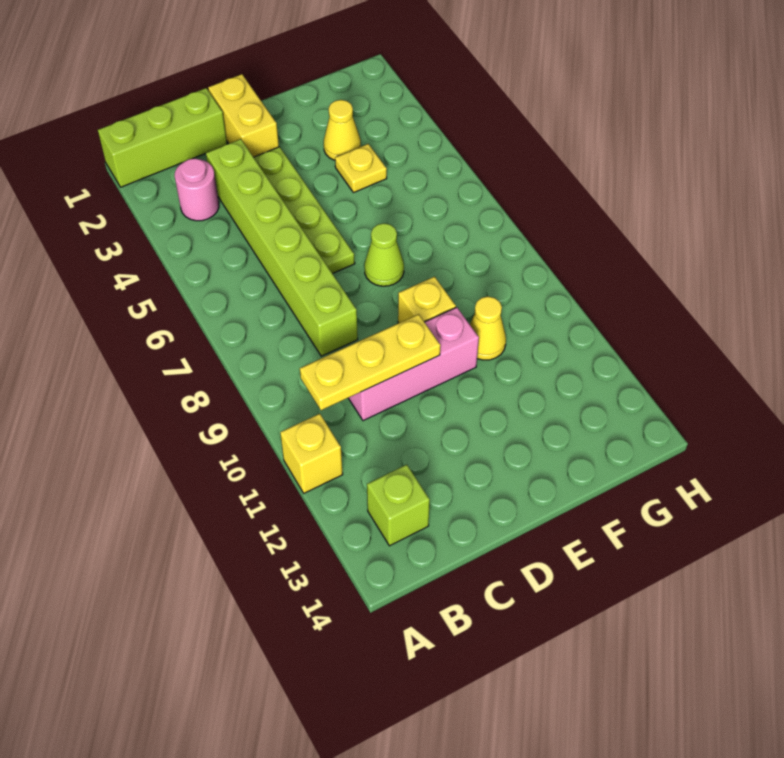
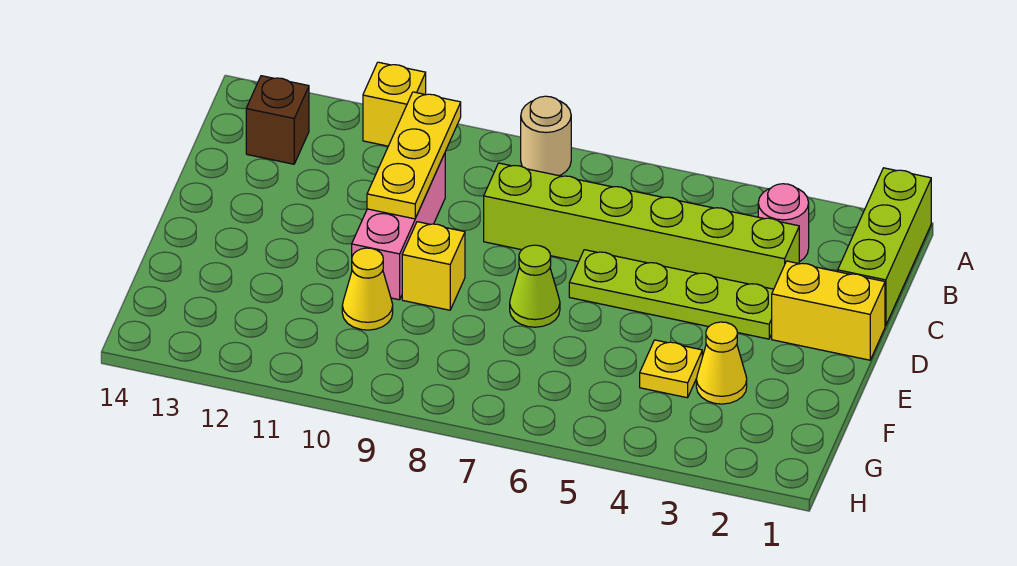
none -> tan 1x1 round brick [521,96,571,176]
lime 1x1 brick [367,465,430,546] -> brown 1x1 brick [246,76,309,164]

